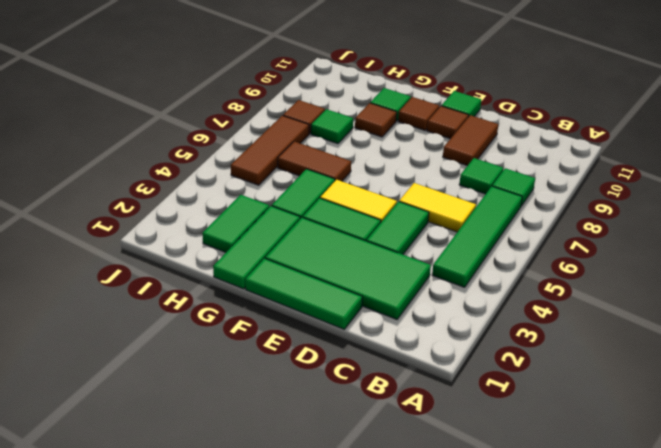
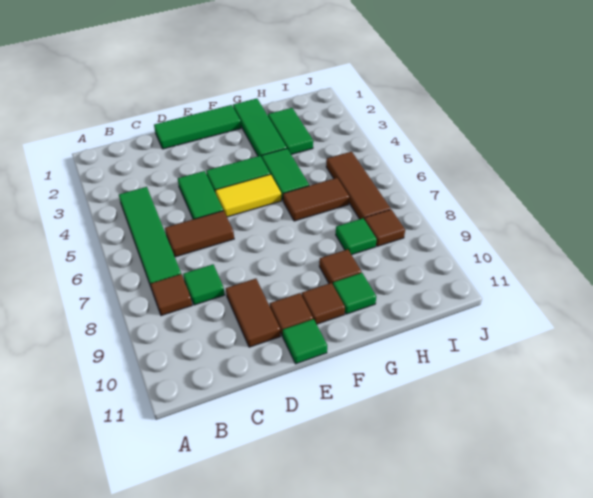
green 1x1 tile [492,168,535,206] -> brown 1x1 tile [151,274,192,316]
green 2x4 tile [265,217,431,319] -> none
yellow 1x2 tile [399,183,476,232] -> brown 1x2 tile [165,211,234,257]

